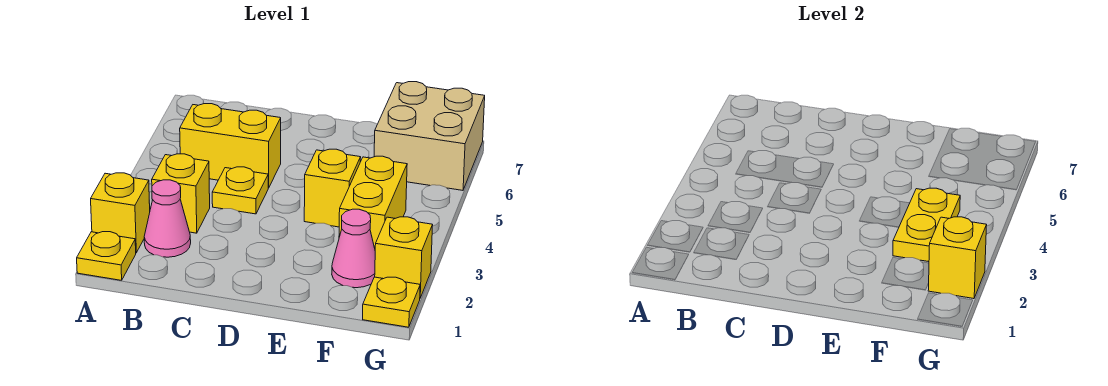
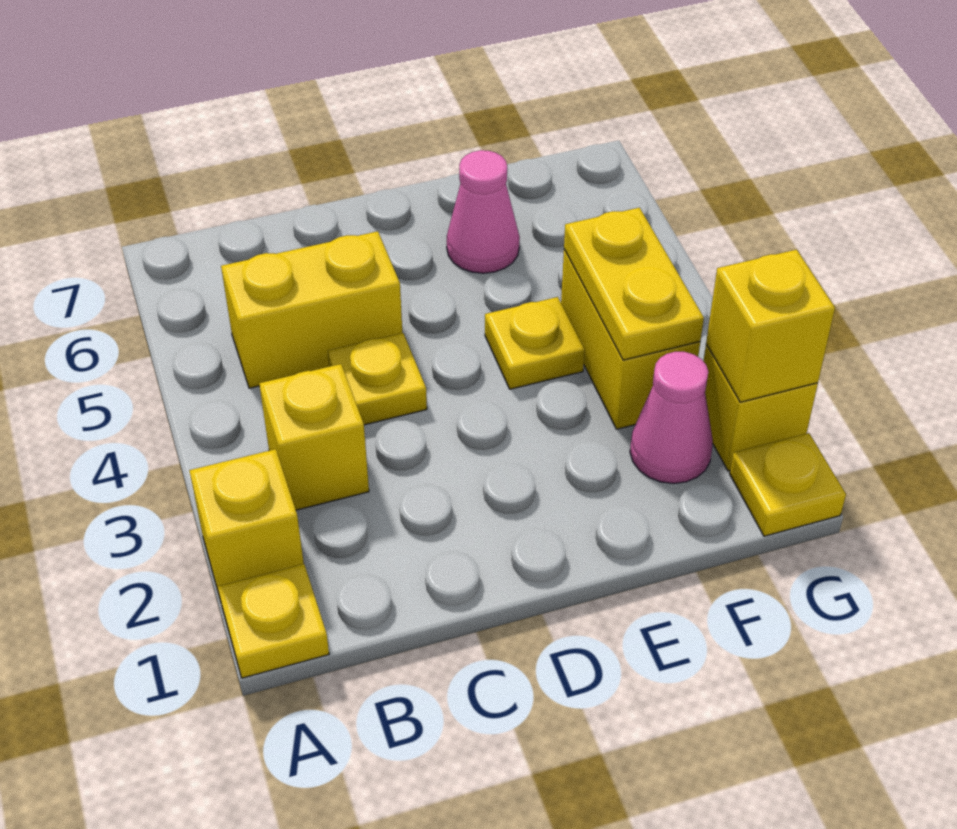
pink 1x1 cone [144,180,191,257] -> pink 1x1 cone moved to [447,150,520,273]
yellow 1x1 brick [304,149,361,227] -> yellow 1x1 plate [485,297,585,389]
tan 2x2 brick [374,82,485,190] -> none

